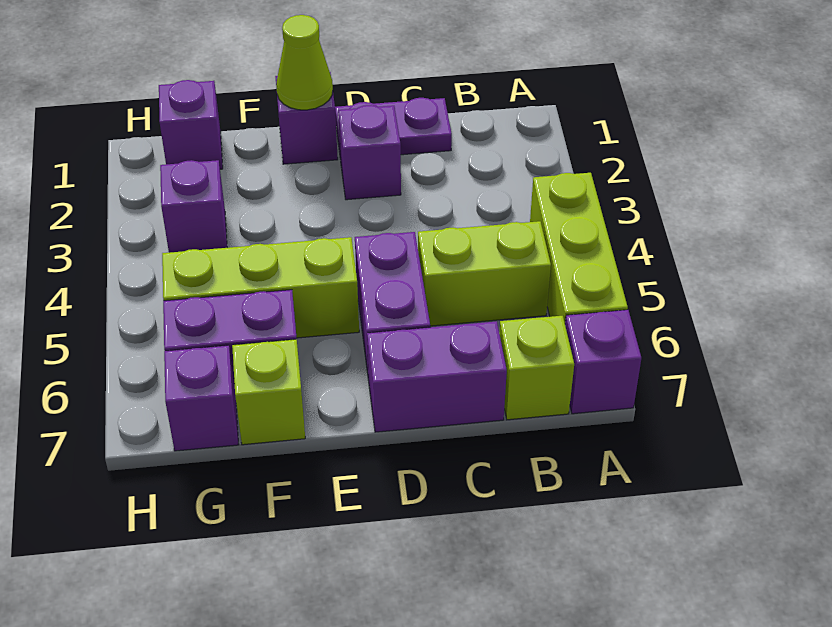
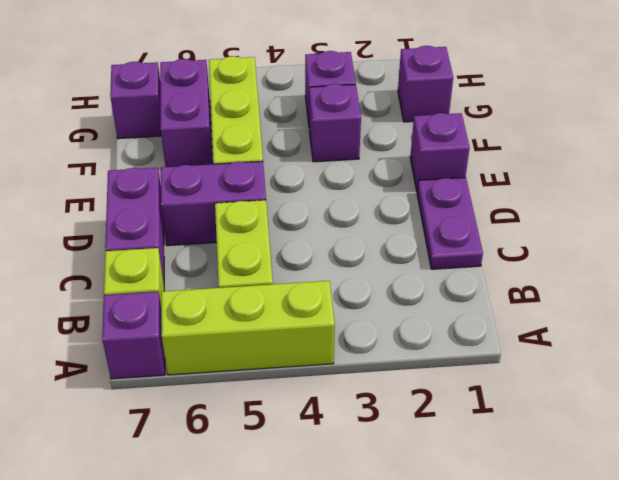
purple 1x1 brick [338,105,401,200] -> purple 1x1 brick moved to [309,84,361,162]
lime 1x1 cone [276,15,333,110] -> none
lime 1x1 brick [232,339,305,445] -> none

